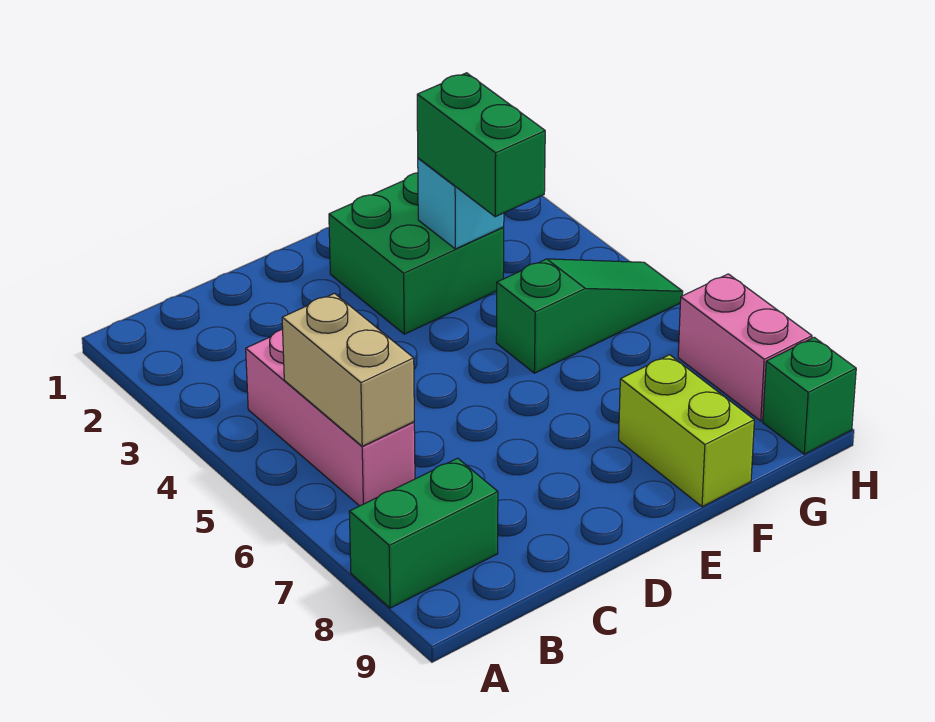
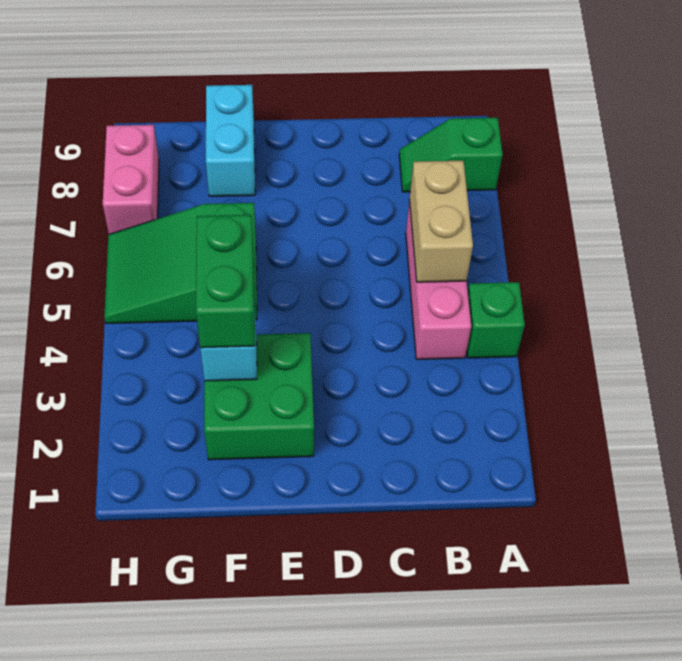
green 1x2 brick [349,458,498,608] -> green 1x2 slope [399,118,503,192]
green 1x3 slope [496,259,683,373] -> green 2x3 slope [104,203,257,323]
lime 1x2 brick [619,355,754,507] -> cyan 1x2 brick [206,85,255,196]
green 1x1 brick [763,337,856,454] -> green 1x1 brick moved to [467,282,525,358]

